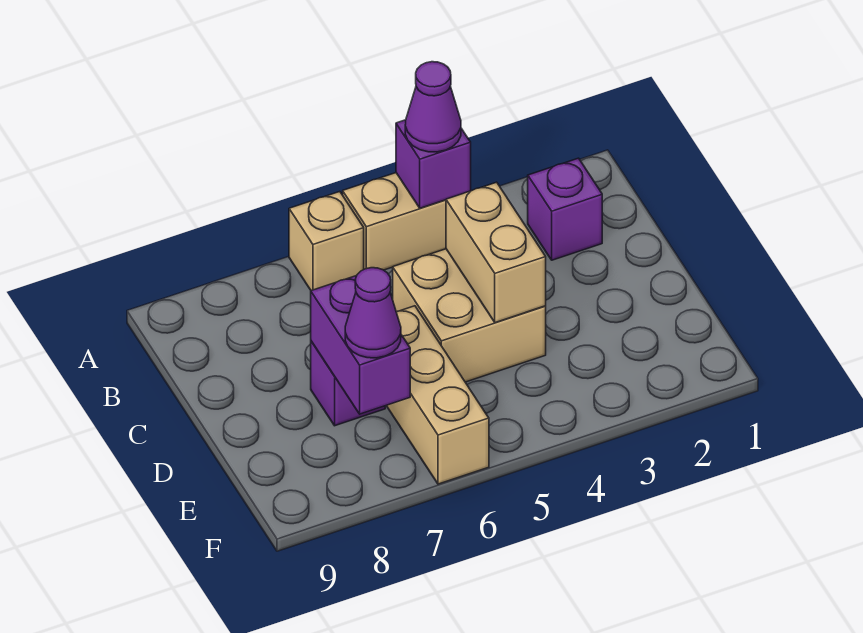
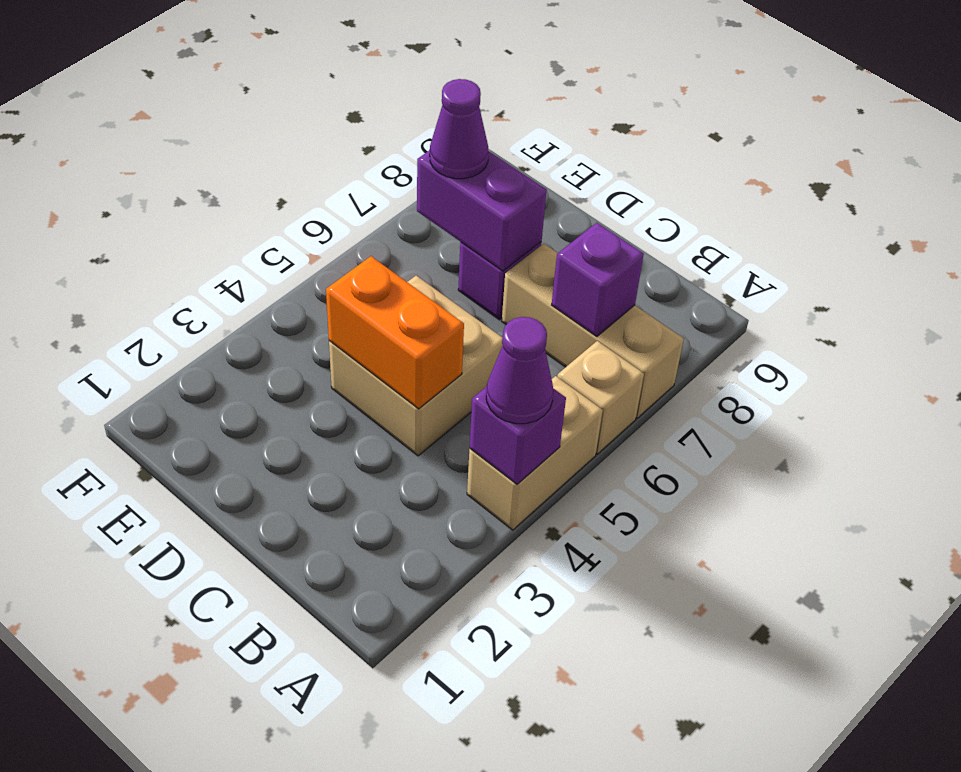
purple 1x1 brick [528,158,602,260] -> purple 1x1 brick moved to [552,223,644,337]
tan 1x2 brick [446,182,546,323] -> orange 1x2 brick [326,256,464,409]
tan 1x3 brick [386,306,489,484] -> tan 1x3 brick moved to [502,244,684,418]

